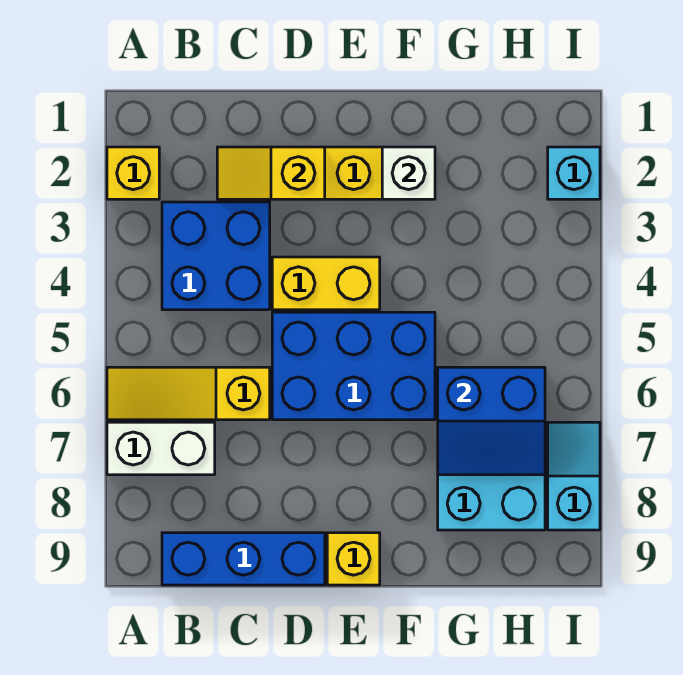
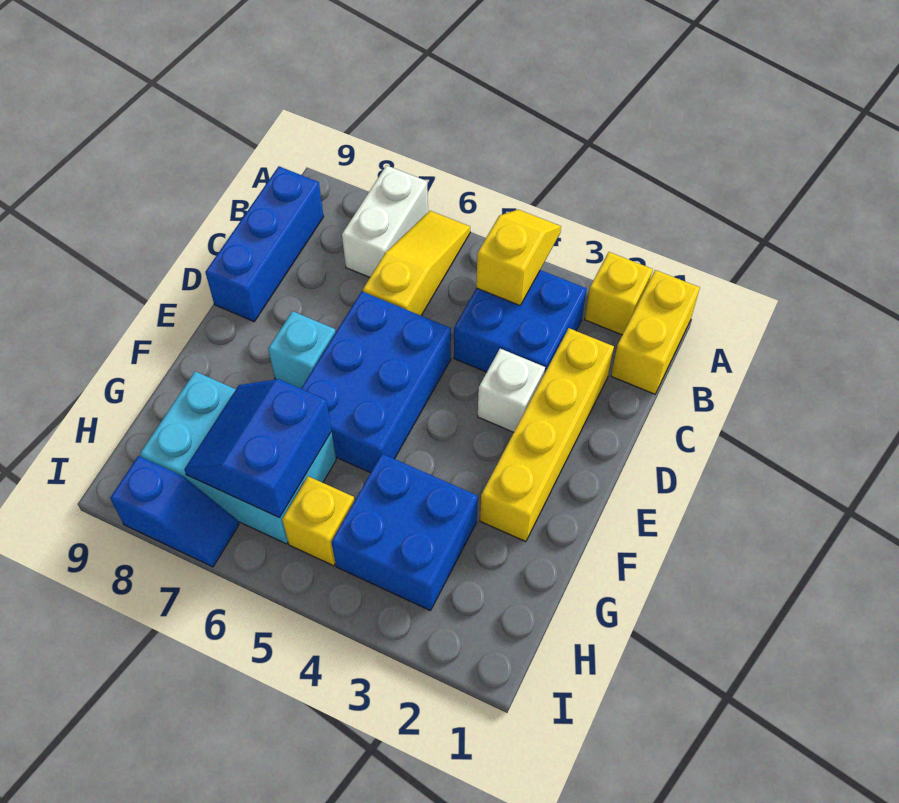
yellow 1x2 slope [217,147,325,199] -> yellow 1x2 slope moved to [476,210,561,305]
yellow 1x2 brick [272,257,380,310] -> yellow 1x2 brick moved to [611,270,700,394]
yellow 1x1 brick [327,533,380,585] -> yellow 1x1 brick moved to [282,476,355,566]
white 1x1 brick [382,147,435,199] -> white 1x1 brick moved to [478,349,545,432]
none -> blue 2x2 brick [331,454,478,611]
cyan 1x1 brick [548,147,600,199] -> cyan 1x1 brick moved to [268,311,336,389]
cyan 1x2 slope [548,422,600,530] -> blue 1x2 slope [110,456,239,567]

